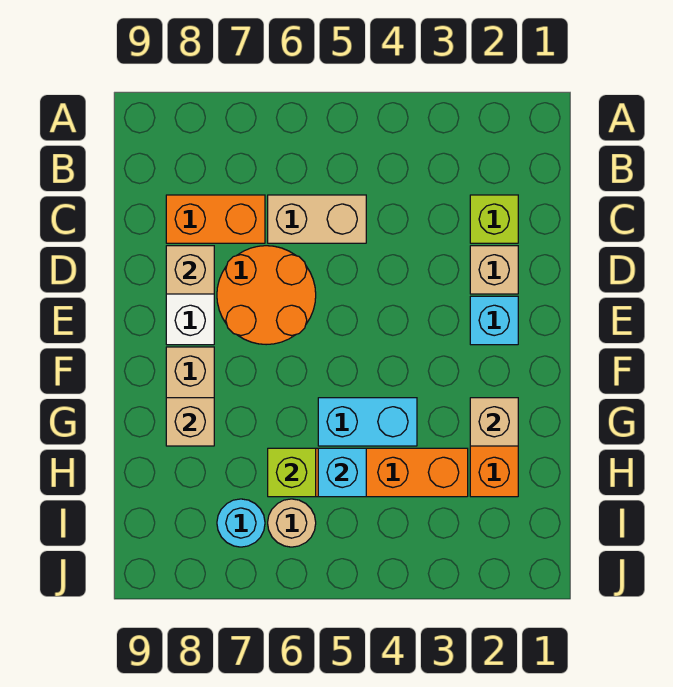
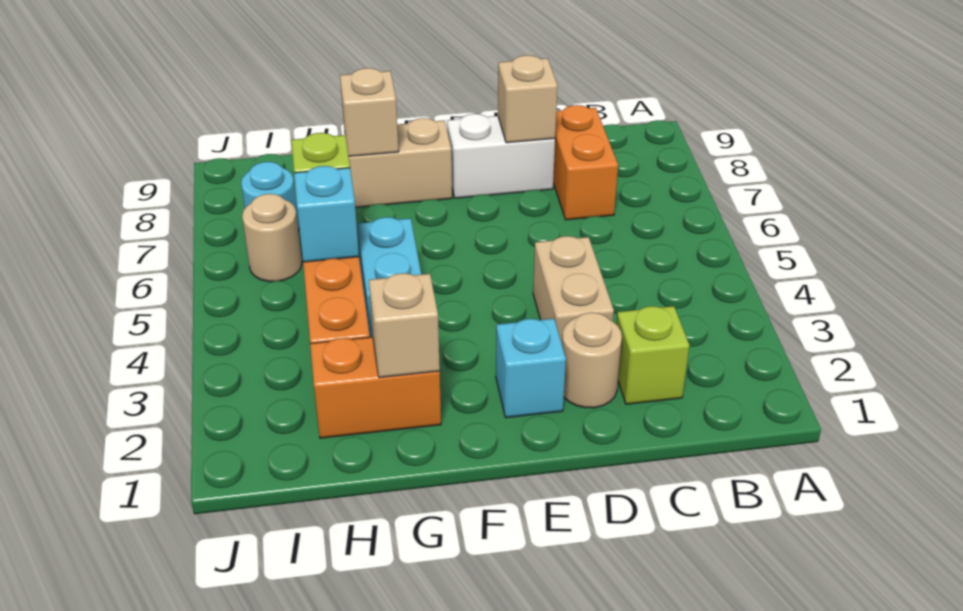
tan 1x2 brick [268,195,366,243] -> tan 1x2 brick moved to [533,236,614,343]
tan 1x1 brick [470,246,518,294] -> tan 1x1 round brick [562,312,622,408]
orange 2x2 round brick [217,246,316,345] -> none

